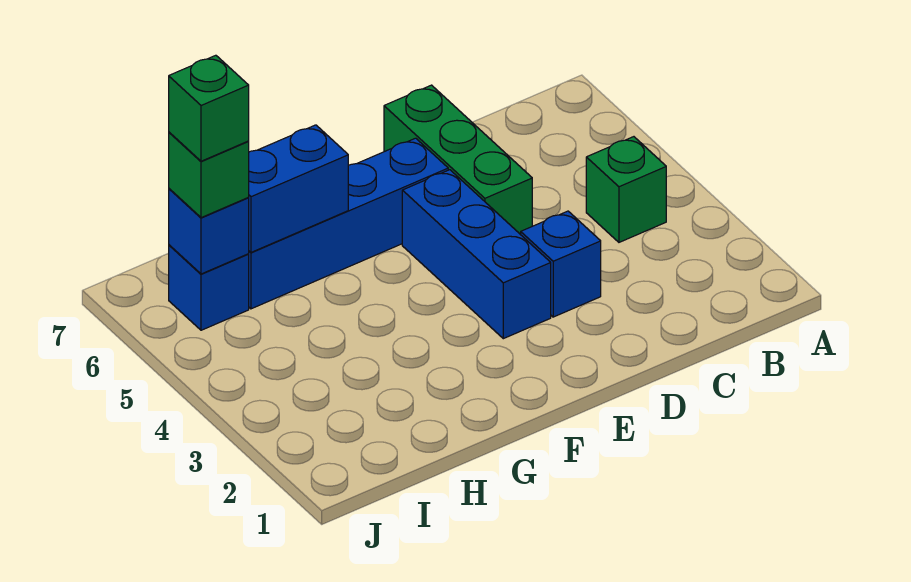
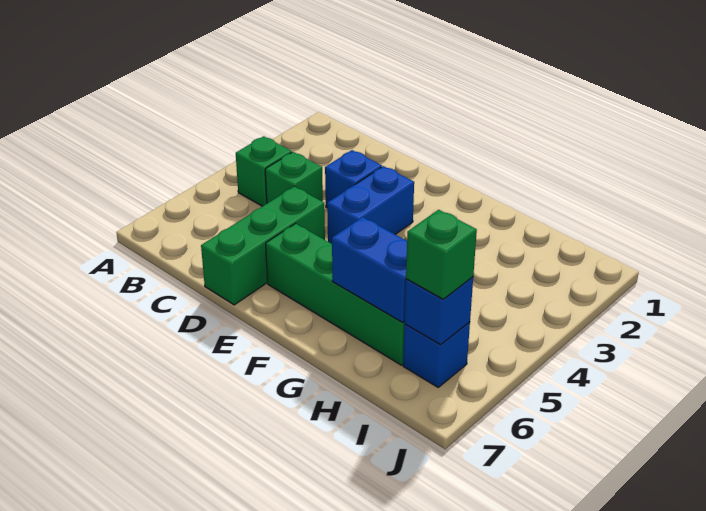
blue 1x3 brick [402,170,551,339] -> blue 1x2 brick [327,166,414,244]
blue 1x4 brick [249,138,448,309] -> green 1x4 brick [266,224,405,365]
green 1x1 brick [169,55,249,161] -> green 1x1 brick moved to [265,152,323,203]

